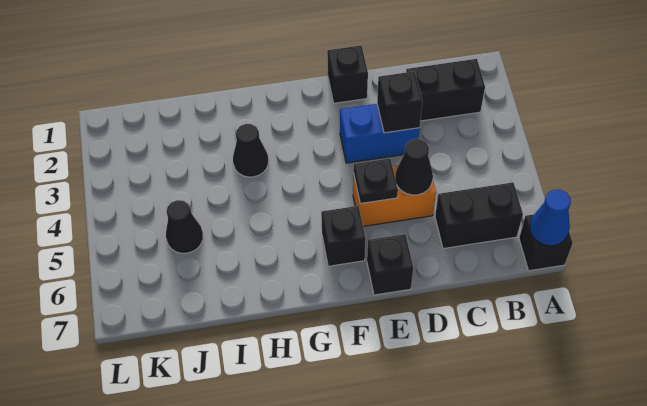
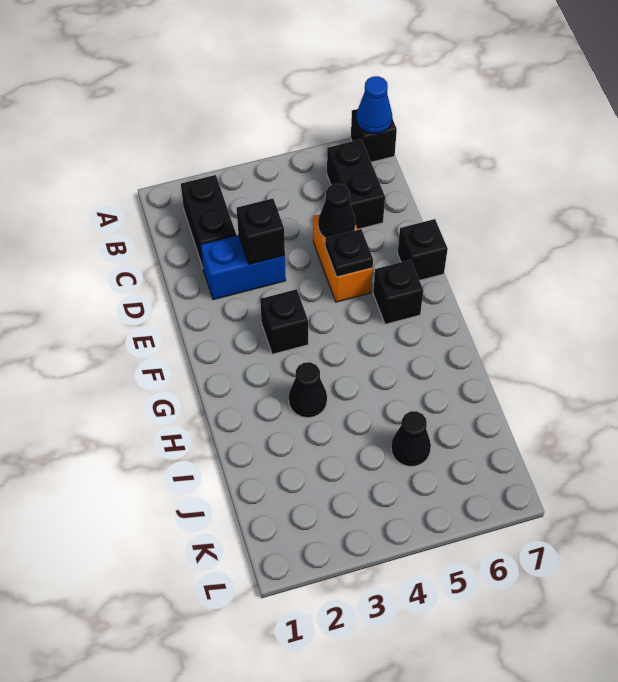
blue 1x2 brick [340,104,420,163] -> blue 1x2 brick turned to [201,235,286,300]
black 1x1 brick [327,45,368,103] -> black 1x1 brick moved to [260,289,308,354]

